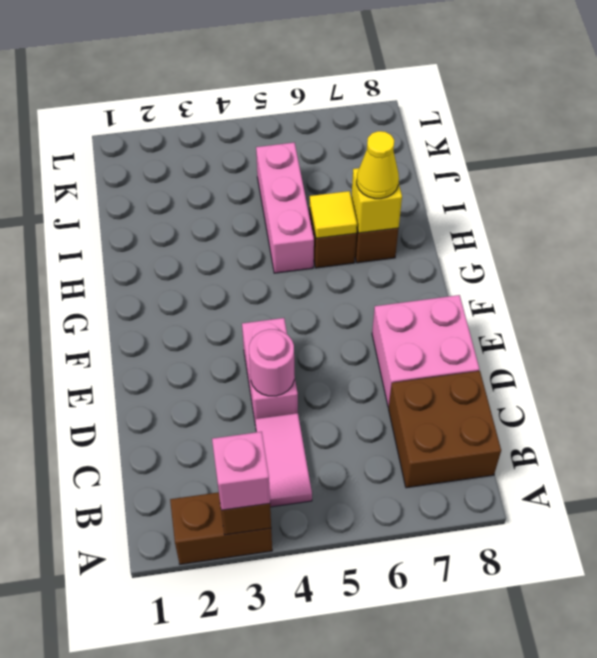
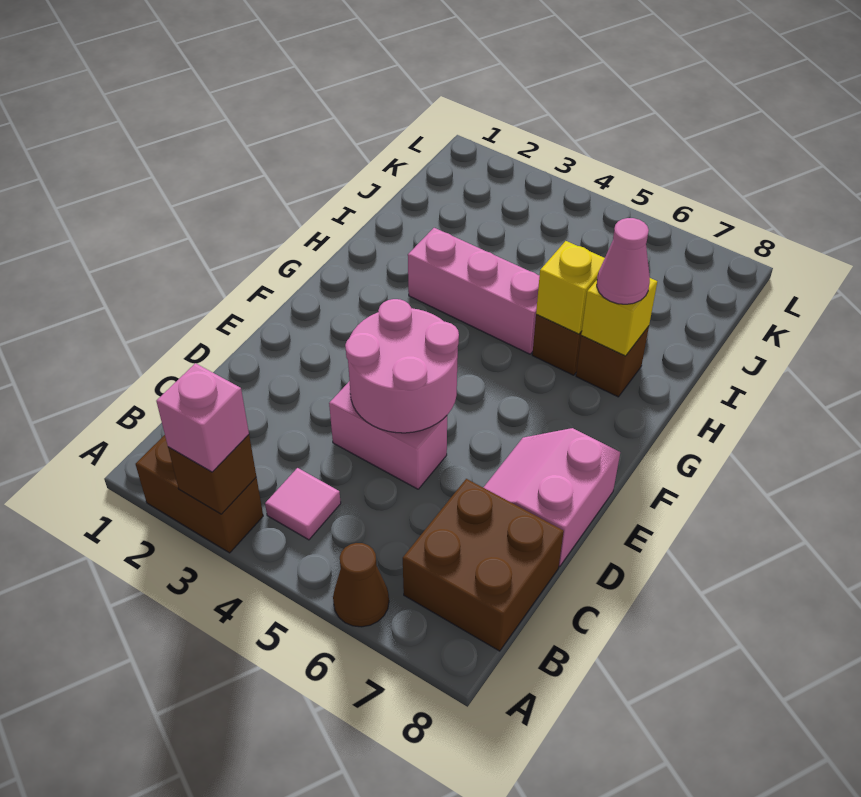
none -> brown 1x1 cone [333,543,389,627]
pink 1x2 tile [255,413,312,507] -> pink 1x1 tile [265,468,341,540]
pink 1x2 brick [242,318,298,420] -> pink 1x2 brick turned to [329,381,447,489]
pink 1x1 round brick [249,329,294,396] -> pink 2x2 round brick [345,299,459,433]
pink 2x2 brick [372,295,479,407] -> pink 2x2 slope [483,428,620,567]
pink 1x3 brick [256,143,314,273] -> pink 1x3 brick turned to [408,228,539,354]
yellow 1x1 tile [310,191,357,238] -> yellow 1x1 brick [536,241,605,334]
yellow 1x1 cone [357,131,399,199] -> pink 1x1 cone [597,218,650,304]

